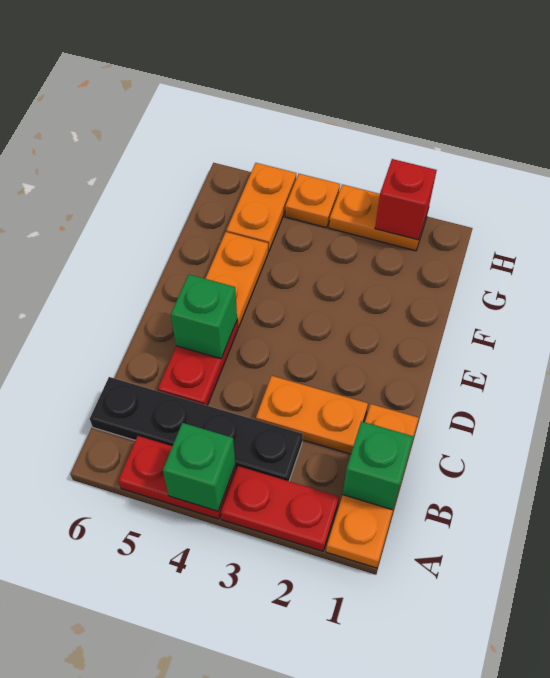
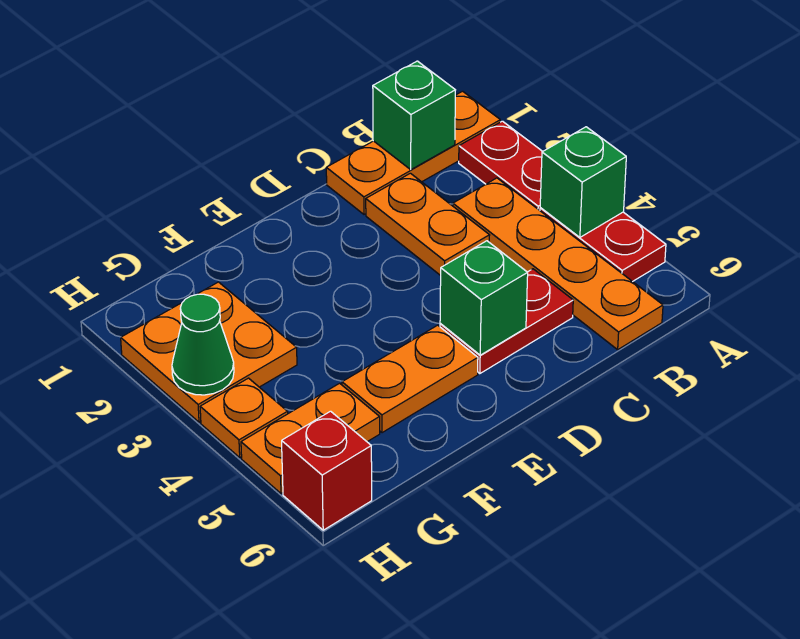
black 1x4 plate [90,377,303,481] -> orange 1x4 plate [453,178,663,350]
orange 1x2 plate [329,184,429,251] -> orange 2x2 plate [121,282,297,422]
red 1x1 brick [375,159,437,240] -> red 1x1 brick moved to [282,411,372,530]
none -> green 1x1 cone [172,294,234,395]

